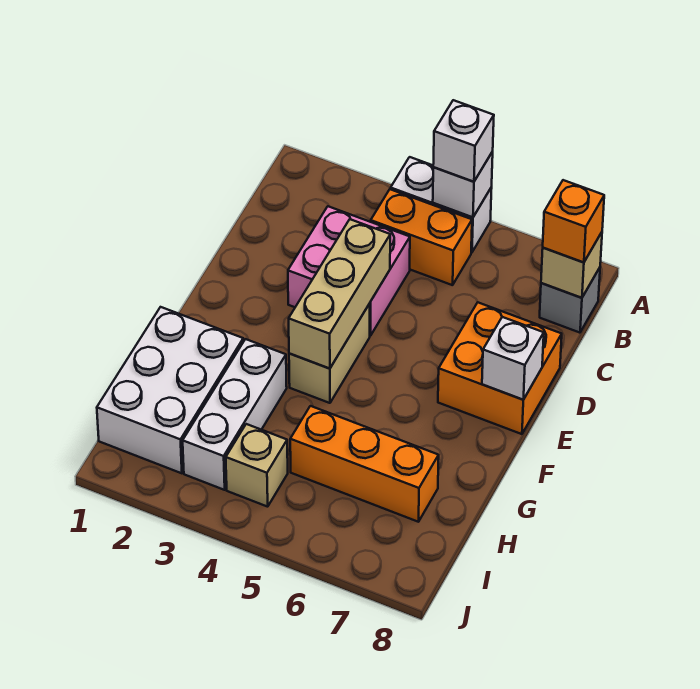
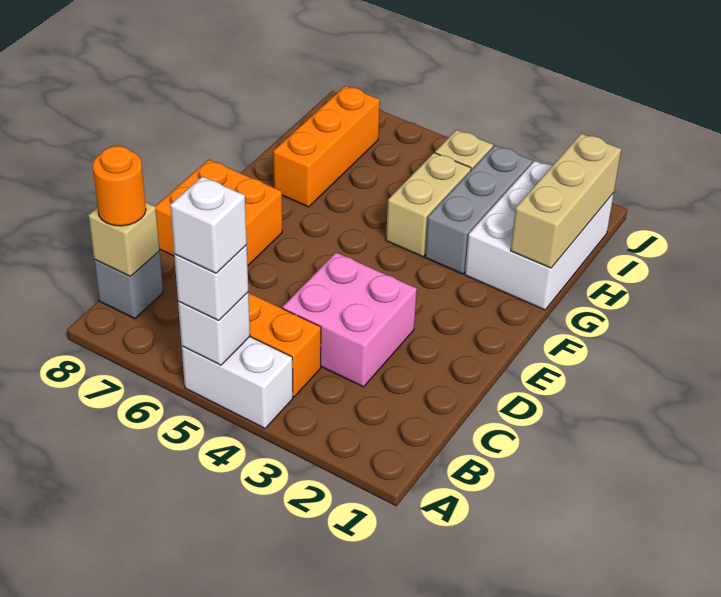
orange 1x1 brick [543,180,604,263] -> orange 1x1 round brick [93,146,146,226]
tan 1x3 brick [289,219,390,368] -> tan 1x3 brick moved to [511,134,621,268]
tan 1x2 brick [289,303,370,403] -> tan 1x2 brick moved to [386,153,471,257]
white 1x1 brick [482,317,544,400] -> white 1x1 brick moved to [170,176,247,273]
white 1x3 brick [183,339,287,490] -> grey 1x3 brick [425,145,532,274]
orange 1x3 brick [290,406,439,522] -> orange 1x3 brick turned to [273,86,380,207]

